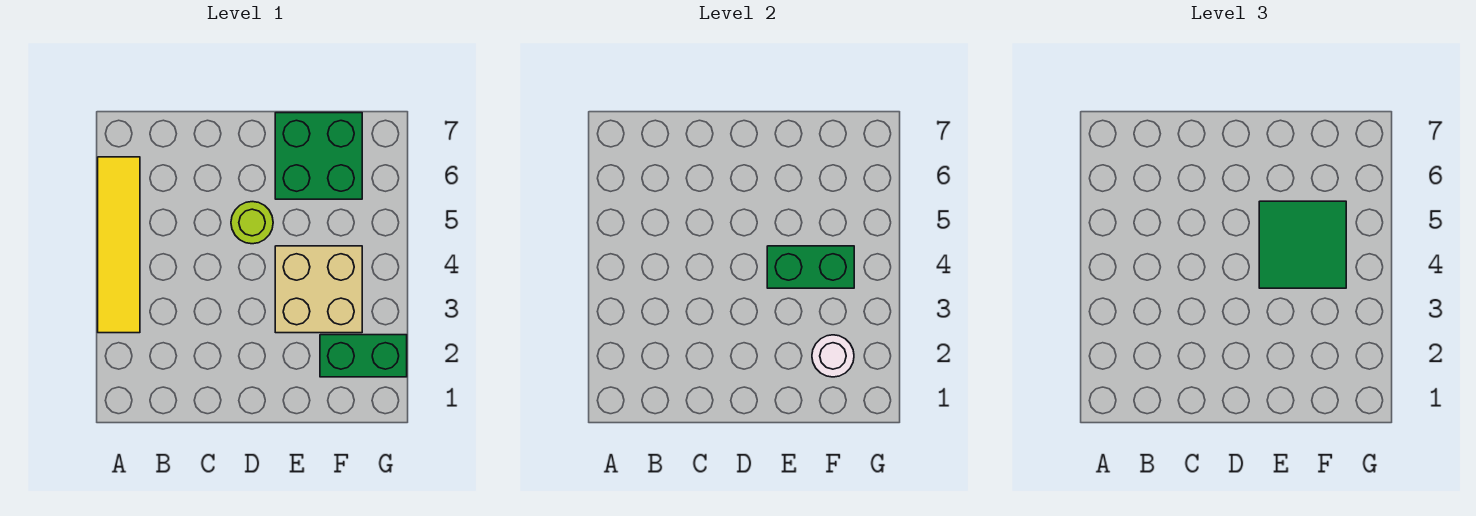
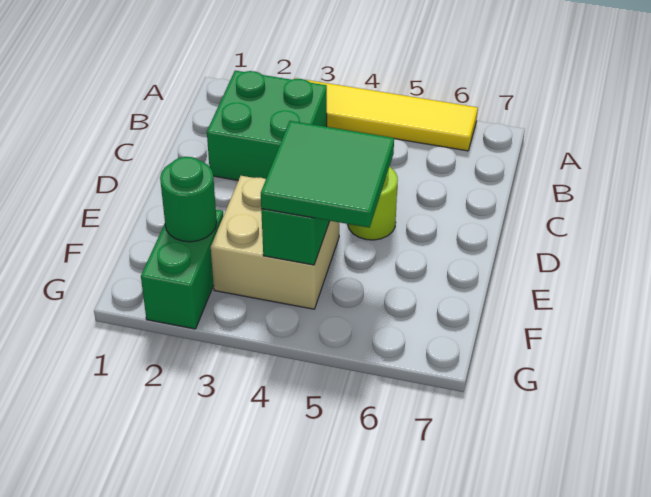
green 2x2 brick [275,113,362,199] -> green 2x2 brick moved to [207,71,327,180]
white 1x1 round brick [812,335,854,377] -> green 1x1 round brick [160,157,217,242]

